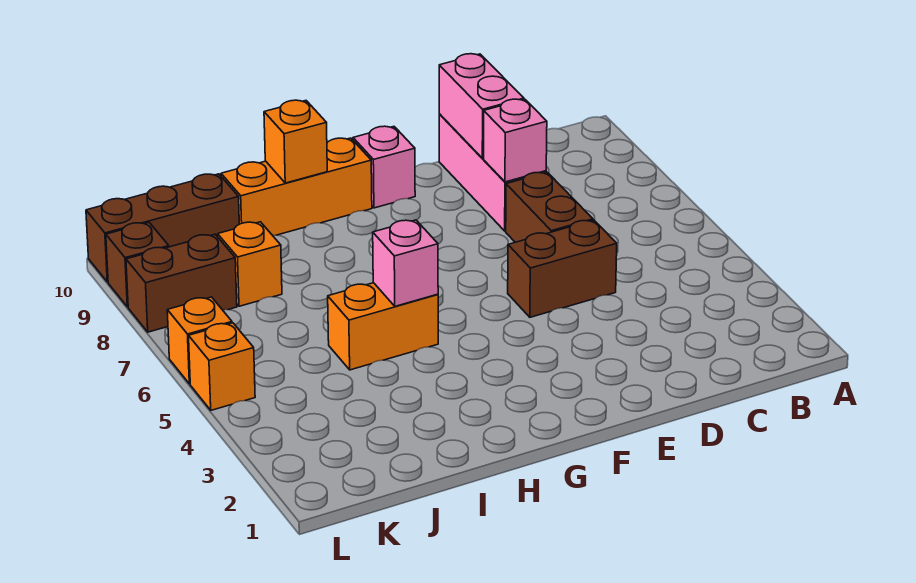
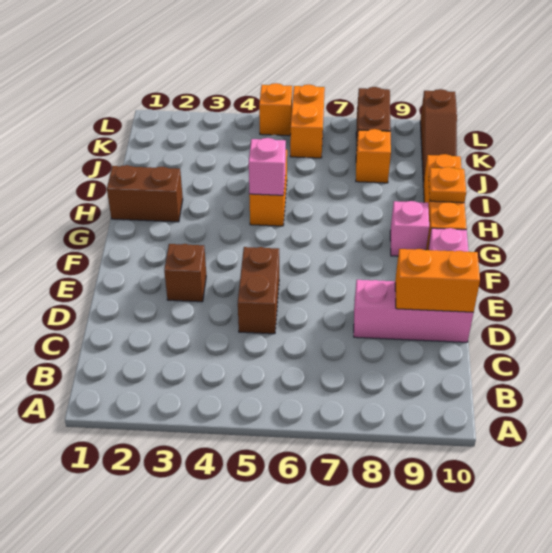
brown 1x2 brick [506,172,593,242] -> brown 1x2 brick moved to [107,165,183,222]
pink 1x1 brick [484,99,547,182] -> pink 1x1 brick moved to [390,201,429,256]
pink 1x2 brick [439,54,524,158] -> orange 1x2 brick [395,249,480,312]
orange 1x1 brick [264,100,327,183] -> orange 1x1 plate [429,167,466,203]
brown 1x3 brick [86,174,239,282] -> brown 1x3 slope [420,89,457,184]
orange 1x1 brick [167,297,232,384] -> orange 1x2 brick [290,85,325,158]
brown 1x1 brick [106,223,169,307] -> brown 1x1 brick moved to [164,244,206,302]

